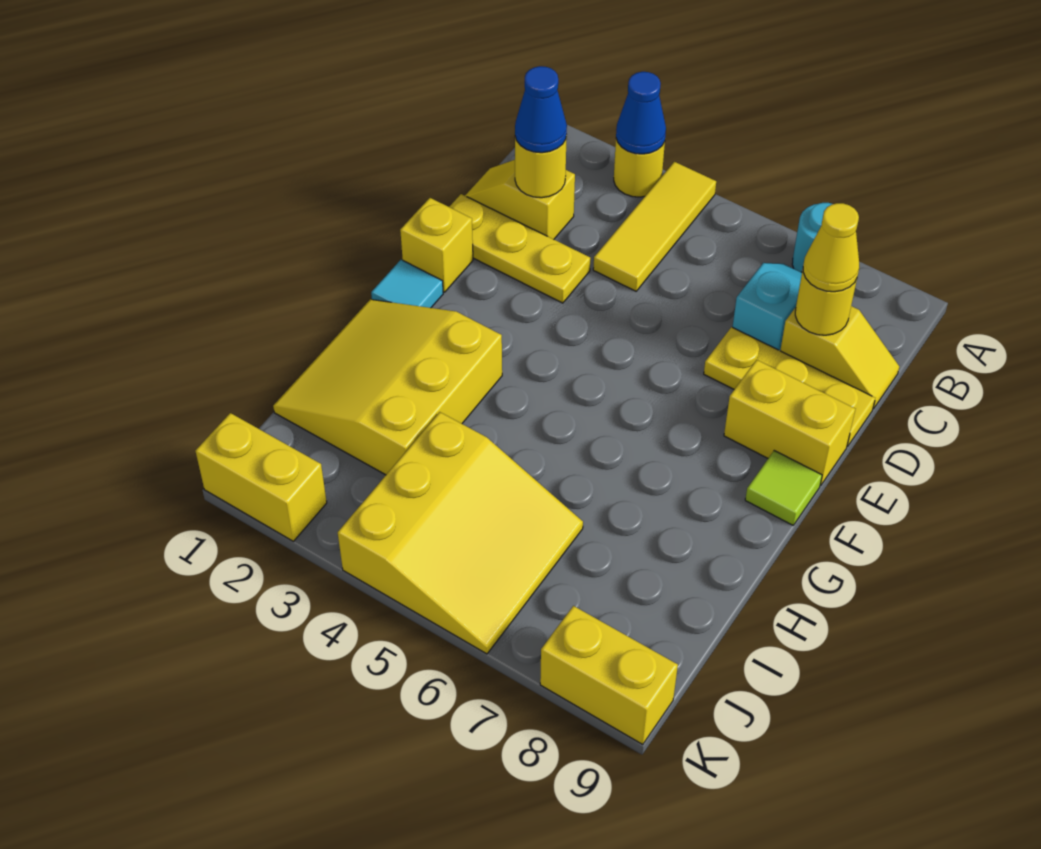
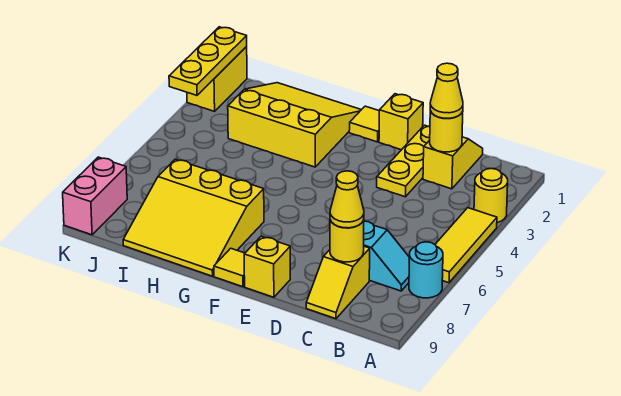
blue 1x1 cone [616,72,666,154] -> none
yellow 1x3 tile [593,162,716,291] -> yellow 1x3 tile turned to [435,208,497,283]
blue 1x1 cone [515,66,567,153] -> yellow 1x1 cone [430,63,463,118]
yellow 1x3 plate [704,327,875,447] -> yellow 1x3 plate moved to [169,27,247,95]
yellow 1x2 brick [724,360,855,486] -> yellow 1x1 brick [244,236,290,297]
cyan 1x1 tile [371,260,443,308] -> yellow 1x1 tile [349,106,379,142]
lime 1x1 tile [745,451,822,525] -> yellow 1x1 tile [214,248,245,287]
yellow 3x3 slope [338,412,583,654] -> yellow 3x3 slope moved to [123,159,264,276]
yellow 1x2 brick [540,606,678,744] -> pink 1x2 brick [63,157,127,235]

